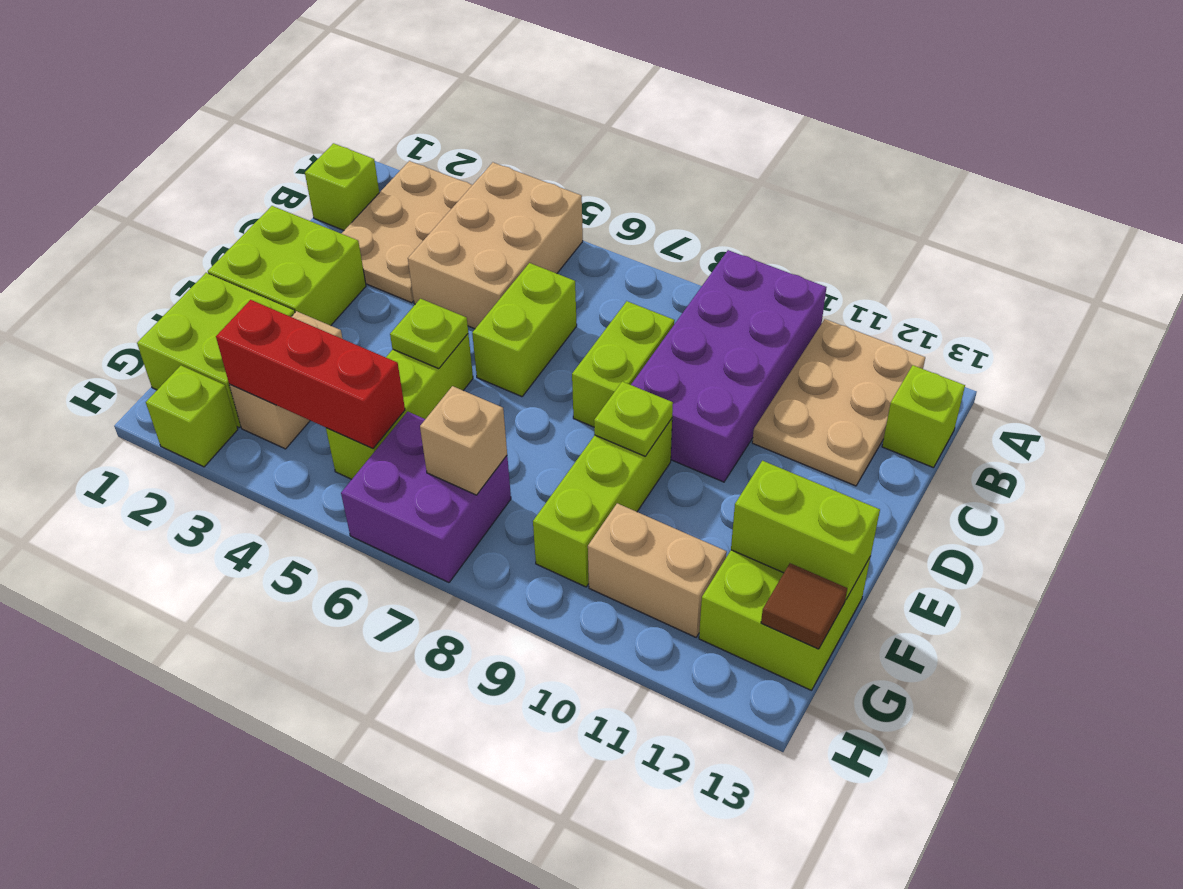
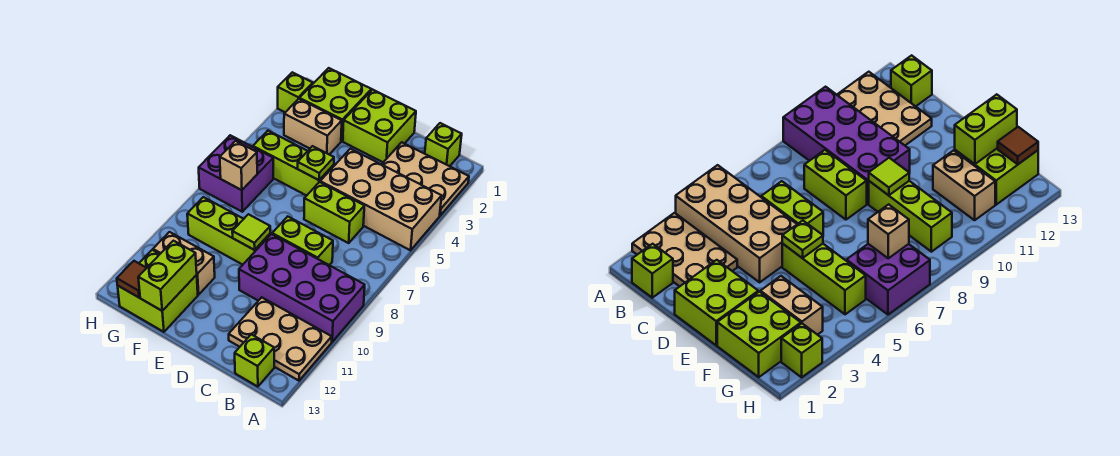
tan 2x3 brick [408,162,583,329] -> tan 2x4 brick [320,149,442,250]
lime 1x1 plate [594,382,673,456] -> lime 1x1 tile [232,214,270,250]
red 1x3 brick [216,300,405,448] -> none
tan 1x2 brick [588,503,727,637] -> tan 1x2 brick turned to [153,232,215,295]

